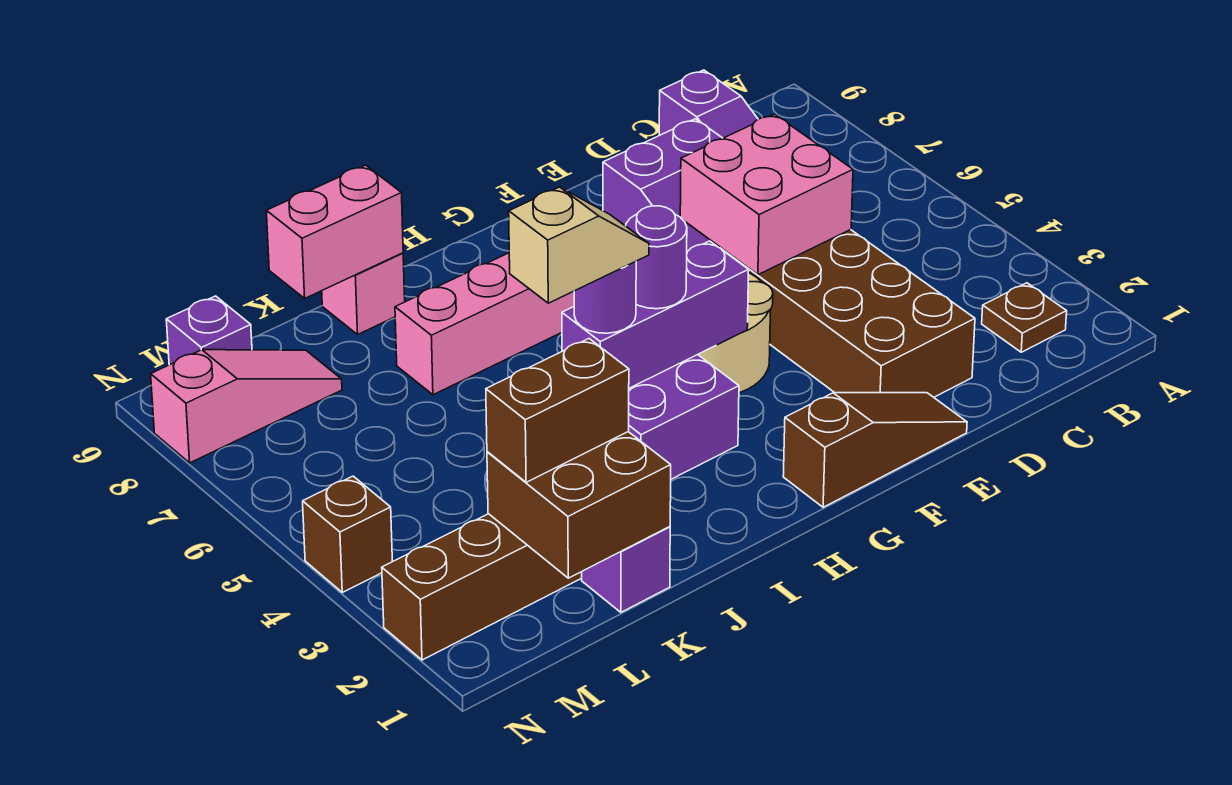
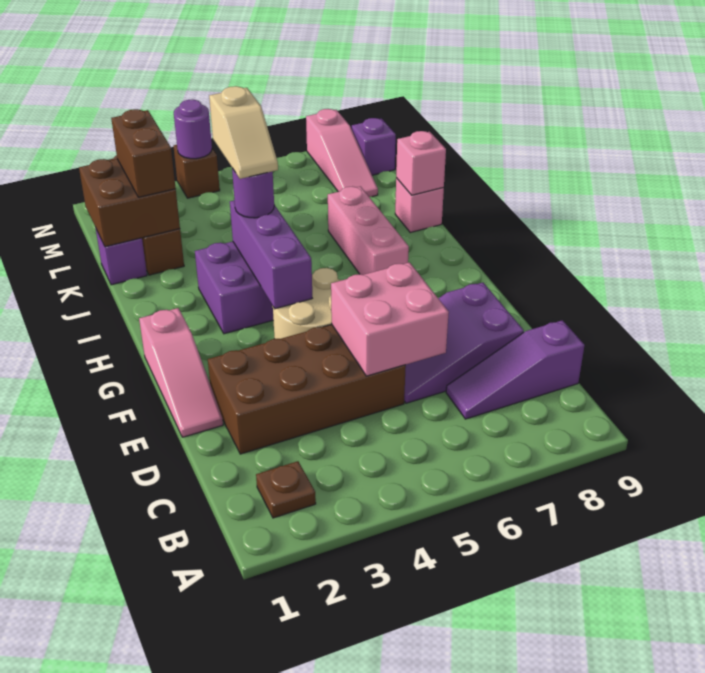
brown 1x3 slope [783,393,967,507] -> pink 1x3 slope [139,308,223,437]
purple 1x1 round brick [626,206,687,309] -> purple 1x1 round brick moved to [174,100,212,159]
pink 1x2 brick [266,165,403,298] -> pink 1x1 brick [396,131,446,195]

